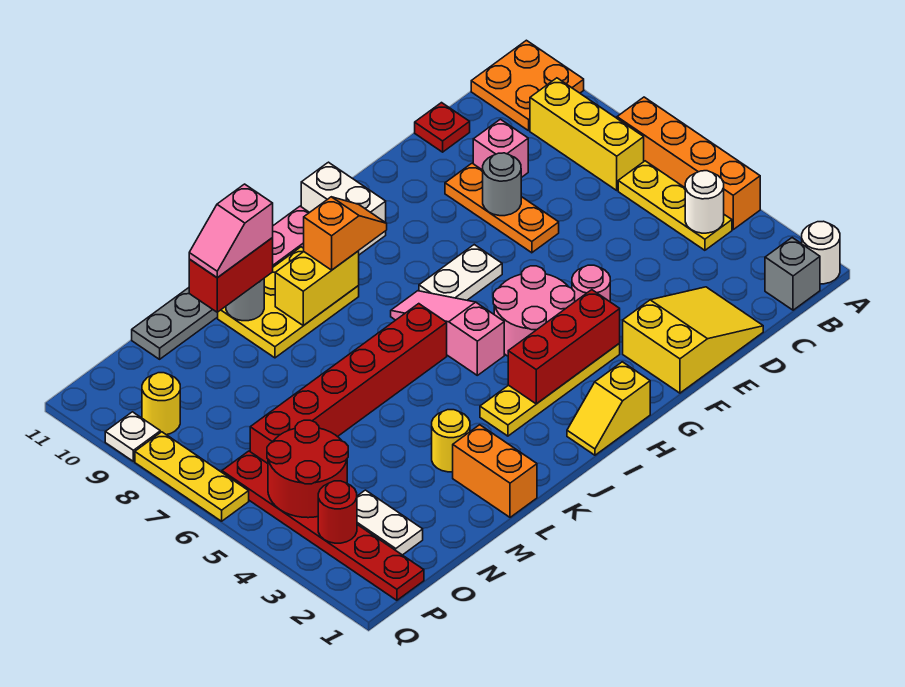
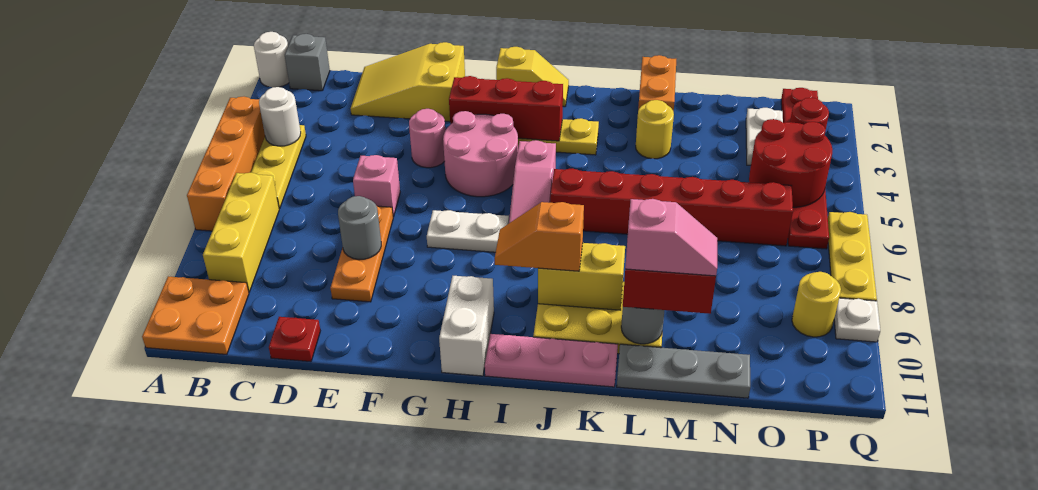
pink 1x1 brick [473,119,528,178] -> pink 1x1 brick moved to [353,155,400,217]

